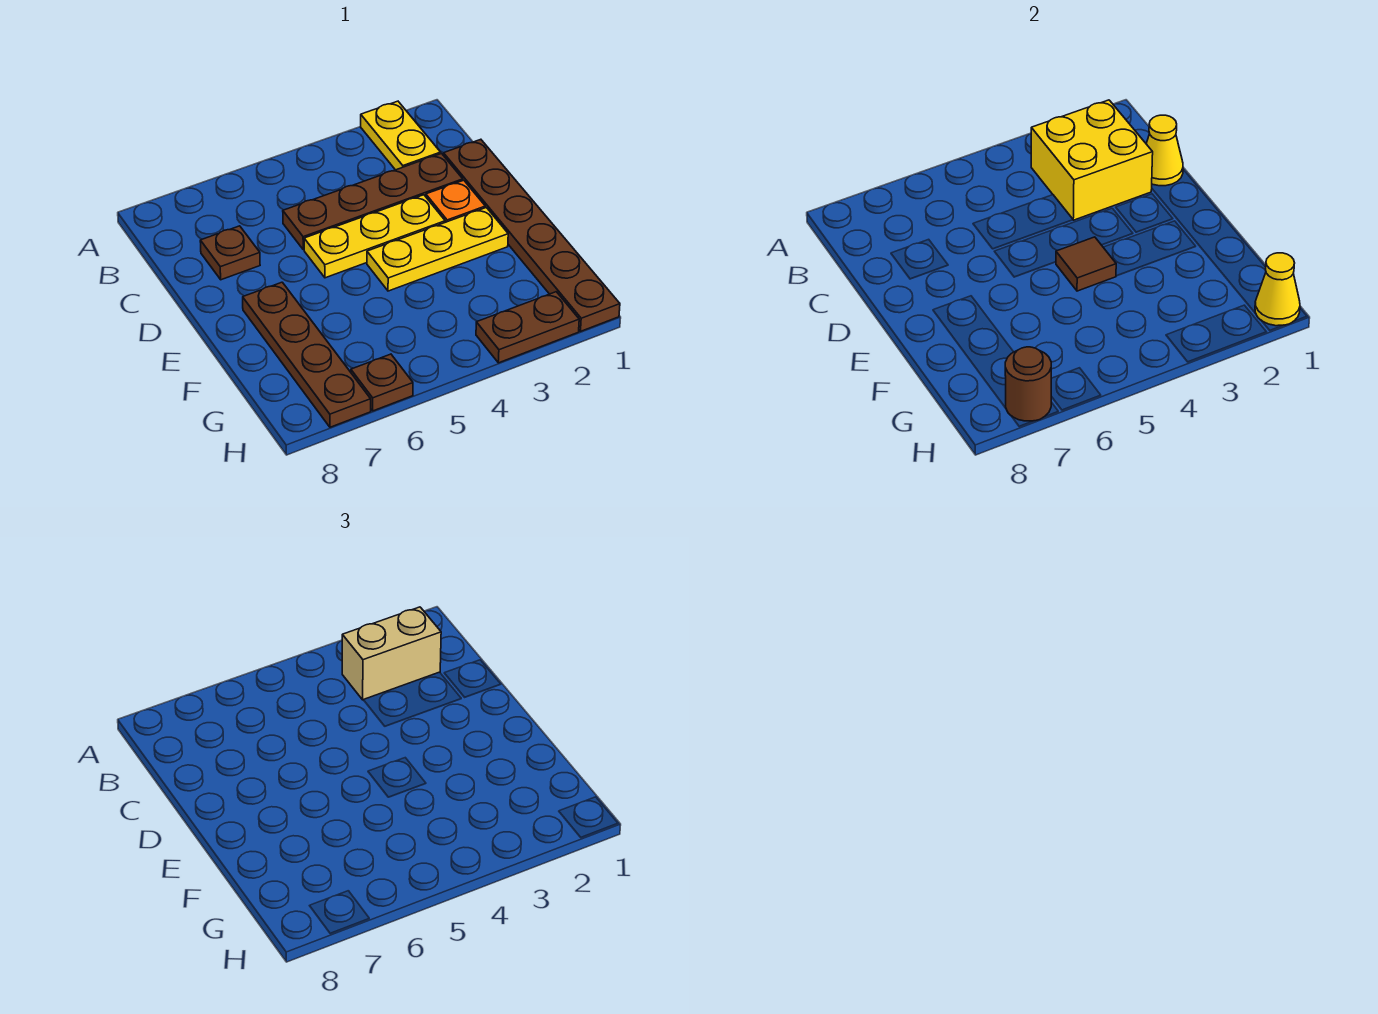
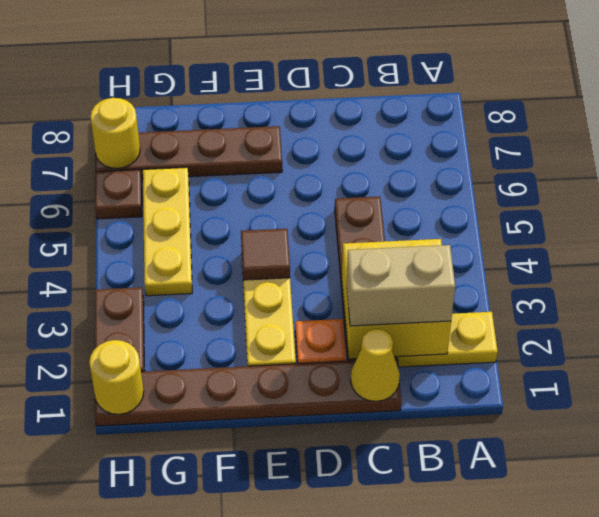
tan 1x2 brick [342,607,441,700] -> tan 1x2 brick turned to [347,245,455,326]
brown 1x1 plate [200,226,260,280] -> none
yellow 1x3 plate [304,195,445,278] -> yellow 1x3 plate moved to [143,167,192,296]
yellow 1x1 cone [1255,253,1300,326] -> yellow 1x1 round brick [89,340,144,414]
brown 1x1 round brick [1005,347,1051,421] -> yellow 1x1 round brick [90,98,140,168]

